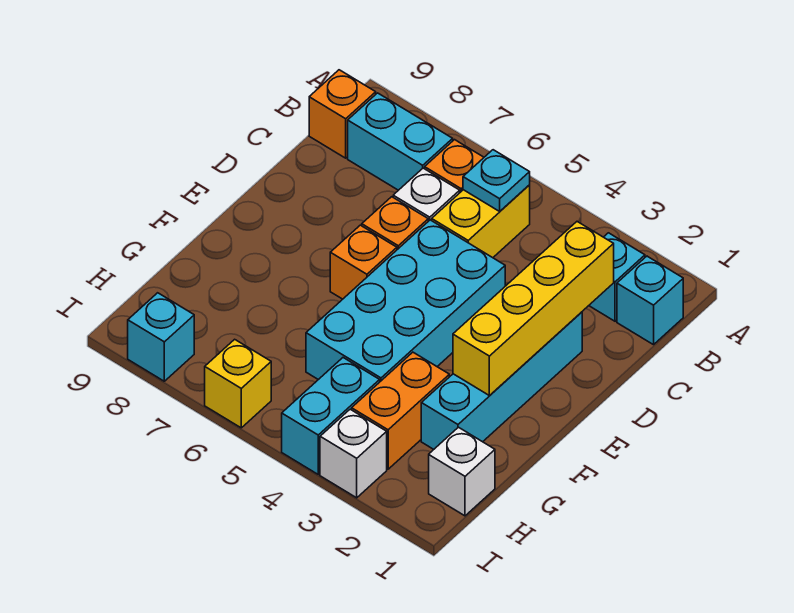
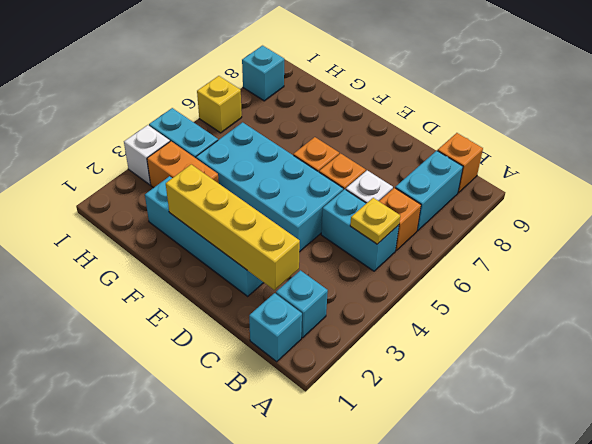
yellow 1x2 brick [432,185,530,258] -> cyan 1x2 brick [321,189,399,271]
cyan 1x1 plate [463,150,530,211] -> yellow 1x1 plate [350,198,400,244]
white 1x1 brick [429,427,495,516] -> none

